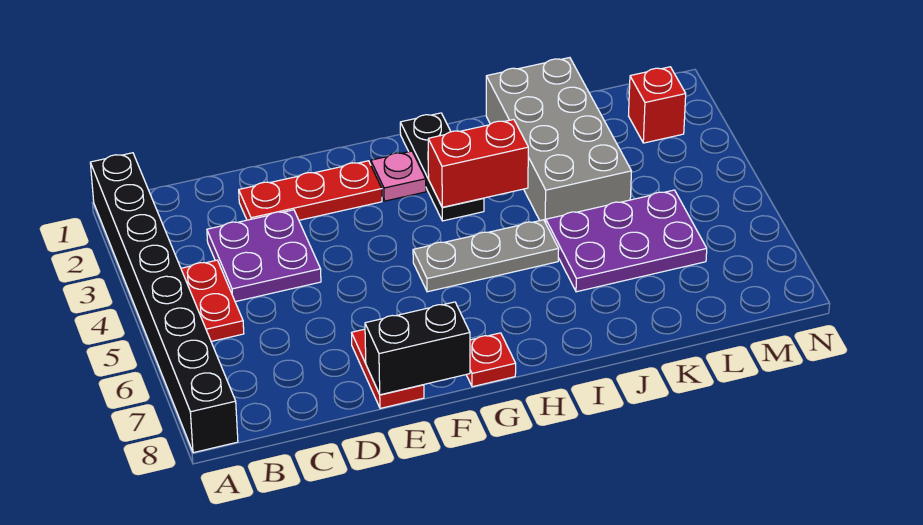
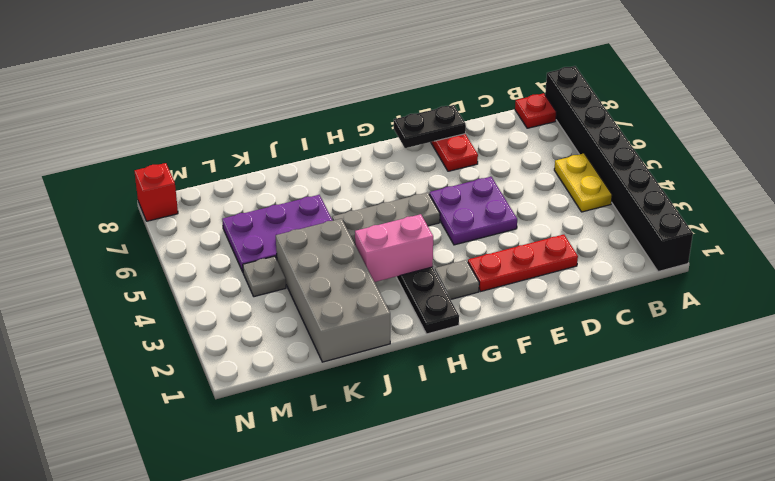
red 1x2 plate [181,260,244,341] -> yellow 1x2 plate [554,153,612,212]
purple 2x2 plate [207,210,321,302] -> purple 2x2 plate moved to [429,177,517,245]
black 1x2 brick [365,302,470,395] -> black 1x2 plate [394,105,466,148]
pink 1x1 plate [371,151,426,201] -> grey 1x1 plate [435,260,479,300]
red 1x1 plate [466,333,516,387] -> red 1x1 plate moved to [515,93,556,128]
red 1x2 brick [428,120,528,207] -> pink 1x2 brick [355,214,433,282]
none -> grey 1x1 plate [243,256,286,297]
red 1x1 brick [629,67,686,143] -> red 1x1 brick moved to [134,163,178,221]

